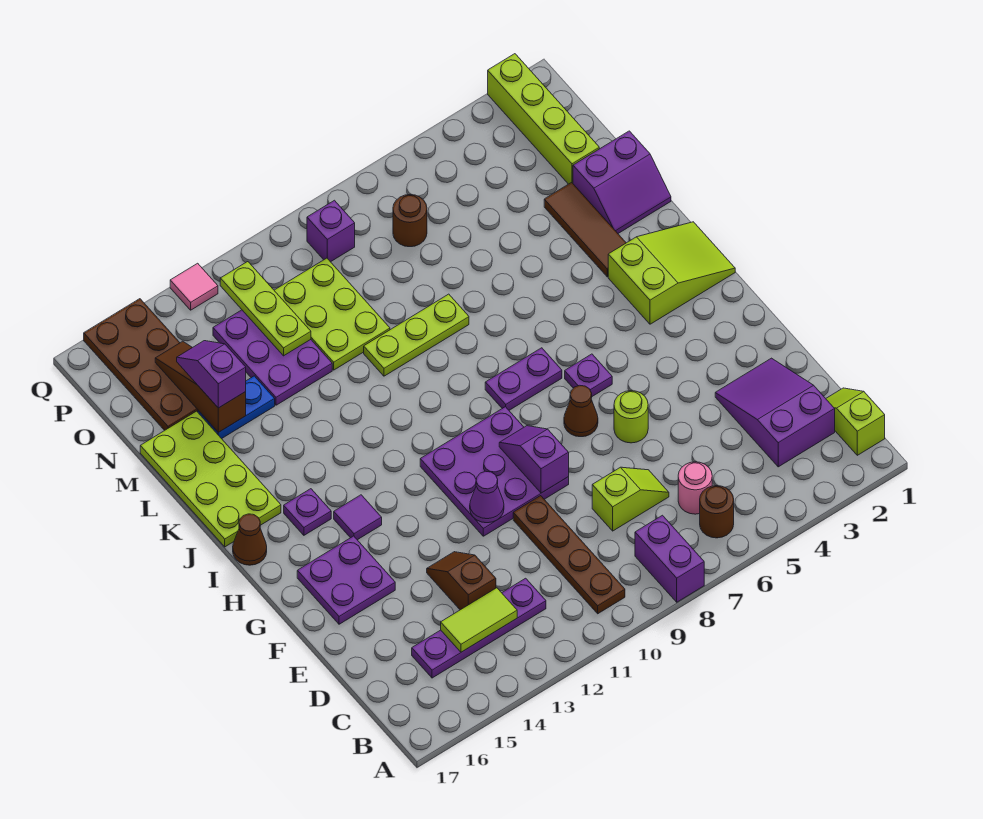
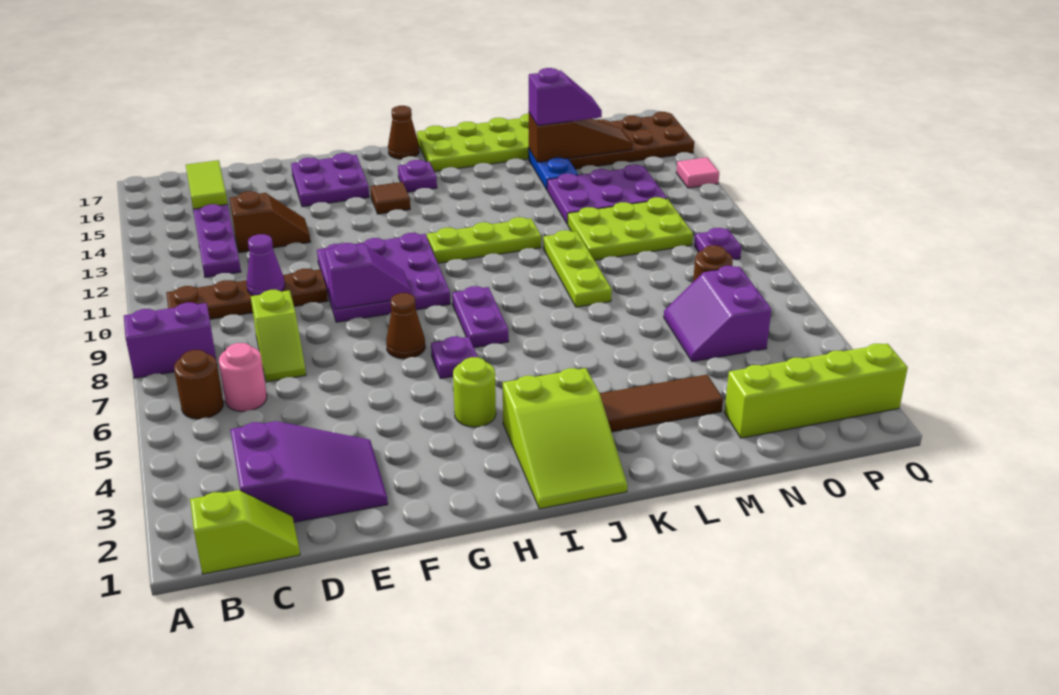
lime 1x2 tile [441,588,517,652] -> lime 1x2 tile moved to [186,160,227,209]
lime 1x1 round brick [614,391,648,443] -> lime 1x1 round brick moved to [453,357,496,427]
purple 1x1 cone [470,471,504,523] -> purple 1x1 cone moved to [247,234,285,296]
purple 1x1 tile [334,495,382,540] -> brown 1x1 tile [371,182,410,214]
purple 2x2 slope [573,131,671,233] -> purple 2x2 slope moved to [664,266,771,362]
lime 1x3 plate [220,262,311,356] -> lime 1x3 plate moved to [427,217,541,263]
purple 1x1 brick [307,200,355,262] -> purple 1x1 plate [694,228,742,260]

